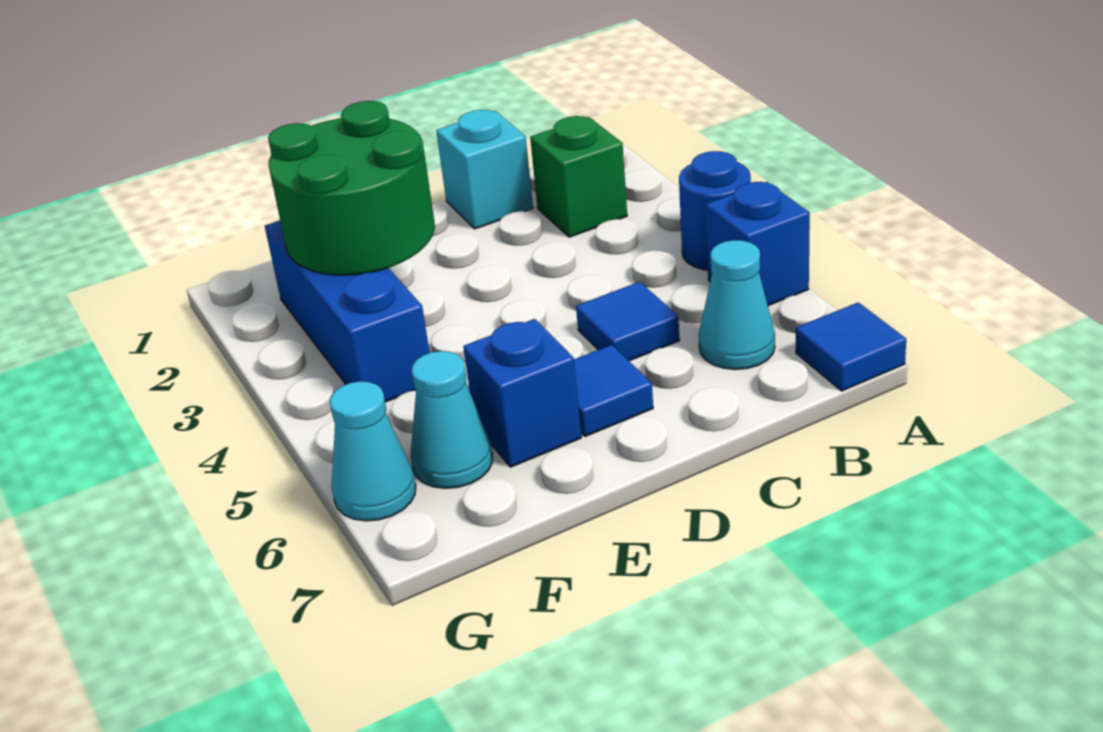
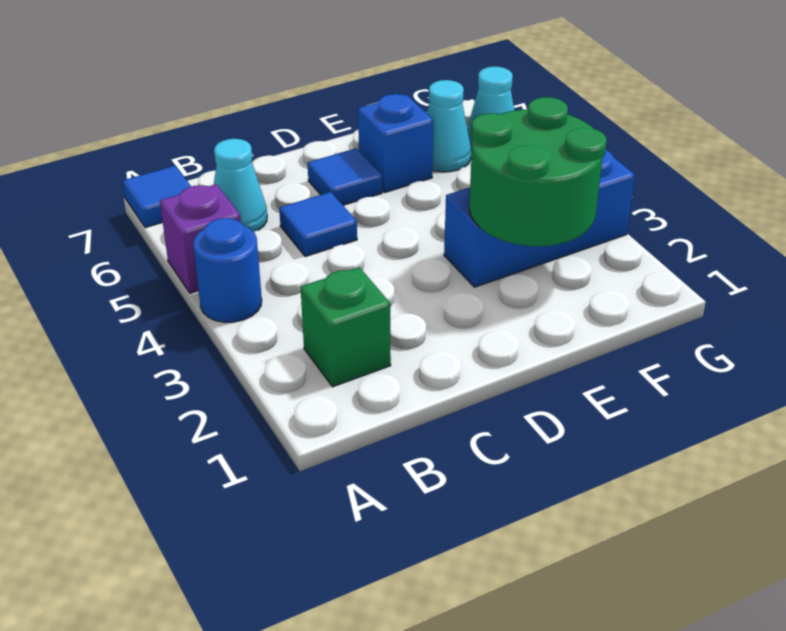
blue 1x1 brick [706,182,810,306] -> purple 1x1 brick [160,184,241,293]
cyan 1x1 brick [436,110,533,229] -> none
blue 1x3 brick [265,221,430,402] -> blue 1x3 brick turned to [444,150,635,287]

